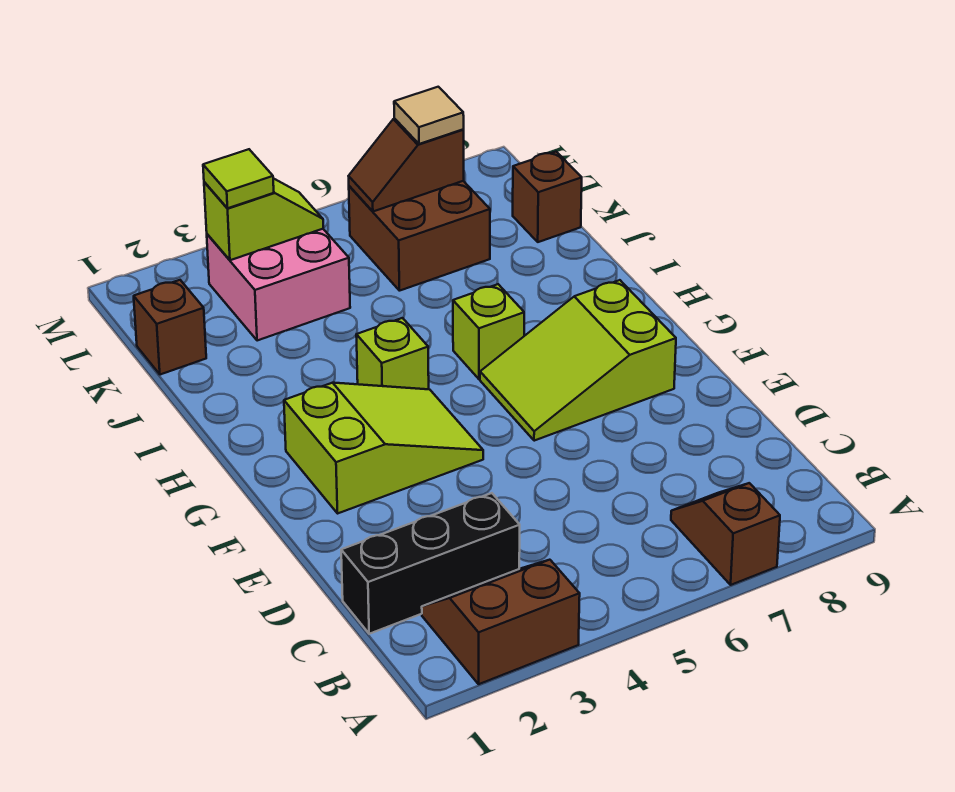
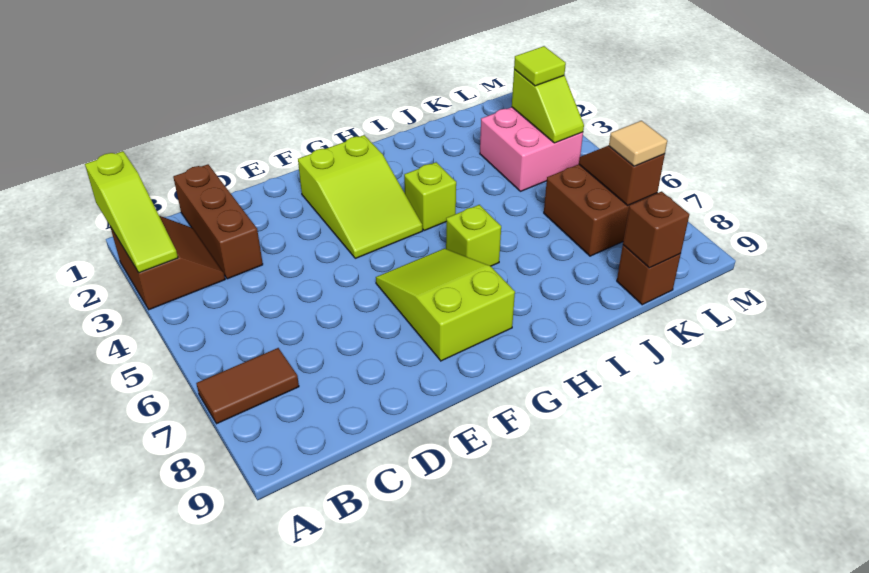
none -> lime 1x3 slope [85,151,178,273]
brown 1x2 slope [671,483,780,585] -> brown 1x2 tile [196,348,299,424]
black 1x3 brick [341,493,520,634] -> brown 1x3 brick [173,164,263,279]
brown 1x1 brick [134,280,206,375] -> brown 1x1 brick moved to [623,191,690,268]

